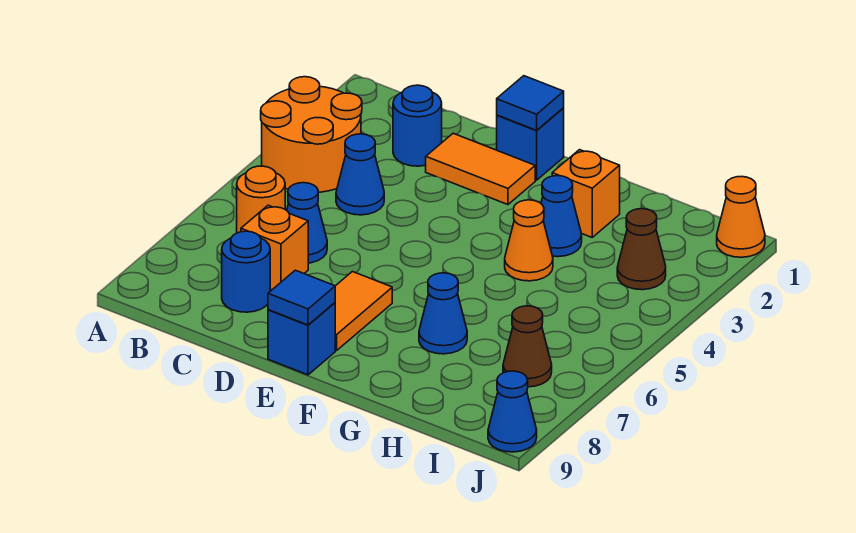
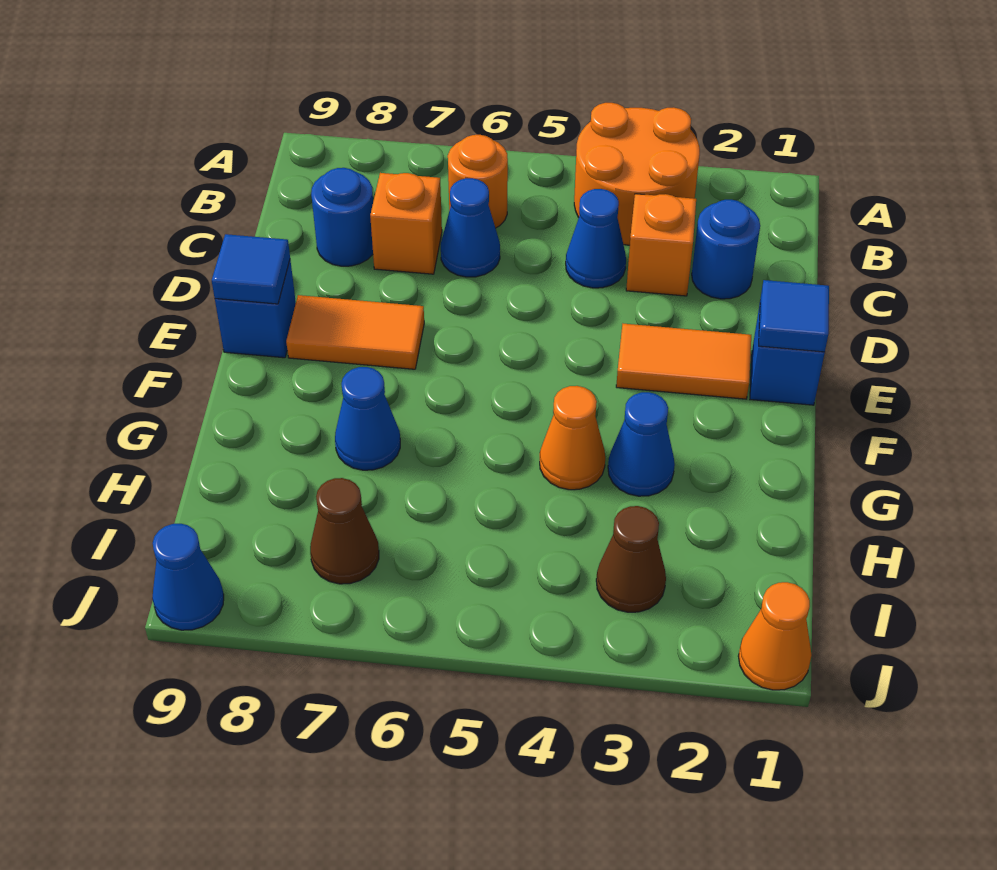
orange 1x2 tile [426,133,535,205] -> orange 1x2 tile turned to [616,324,751,399]
orange 1x1 brick [552,150,620,237] -> orange 1x1 brick moved to [626,194,696,296]

